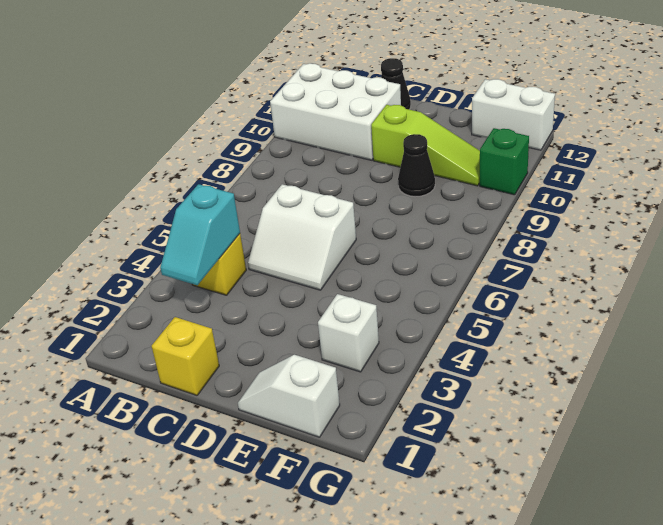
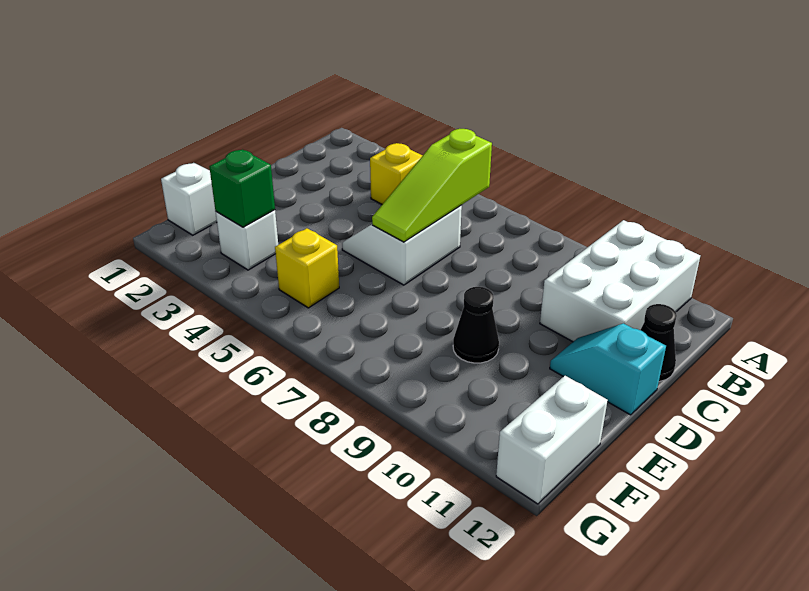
cyan 1x2 slope [160,184,240,285] -> cyan 1x2 slope moved to [550,323,666,415]
yellow 1x1 brick [152,317,219,395] -> yellow 1x1 brick moved to [275,228,339,308]
lime 1x3 slope [371,105,480,186] -> lime 1x3 slope moved to [372,129,492,242]
green 1x1 brick [480,128,529,195] -> green 1x1 brick moved to [209,150,275,227]

